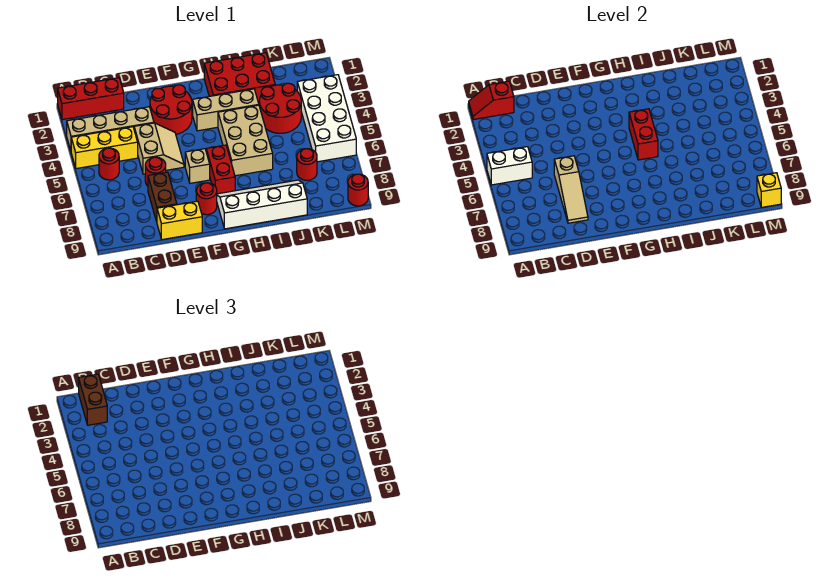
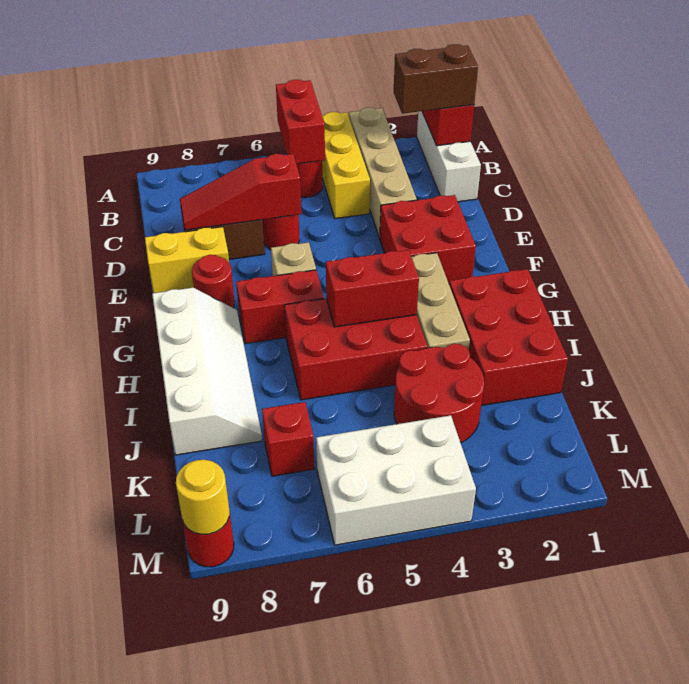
red 1x3 brick [58,78,124,120] -> white 1x3 brick [417,111,481,202]
white 1x2 brick [487,147,532,185] -> red 1x2 brick [276,80,325,164]
tan 2x2 slope [134,123,184,174] -> none
tan 1x3 slope [554,156,588,223] -> red 1x3 slope [180,154,301,230]
yellow 1x2 brick [157,201,202,240] -> yellow 1x2 brick turned to [145,227,229,293]
red 2x2 round brick [150,85,192,134] -> red 2x2 brick [380,195,476,283]
tan 2x3 brick [218,105,273,176] -> red 2x3 brick [284,299,427,400]
red 1x1 round brick [297,149,317,180] -> red 1x1 brick [262,402,314,476]
white 2x4 brick [297,75,356,162] -> white 2x3 brick [316,415,476,545]
yellow 1x1 brick [757,173,781,207] -> yellow 1x1 round brick [176,460,229,534]

